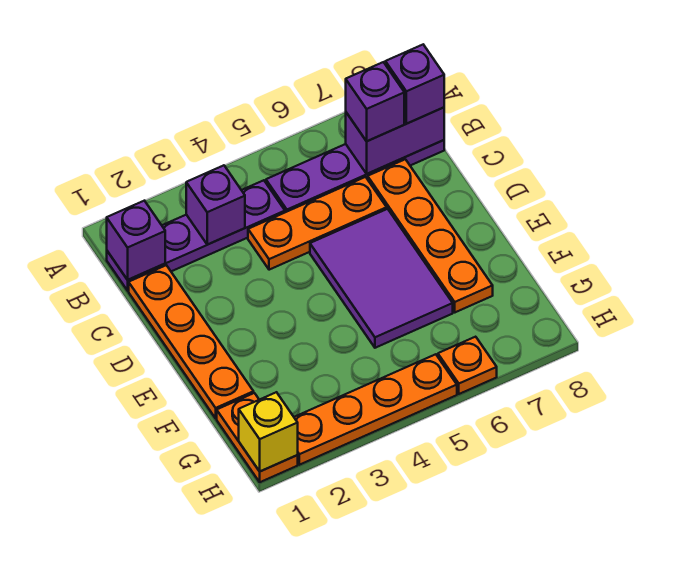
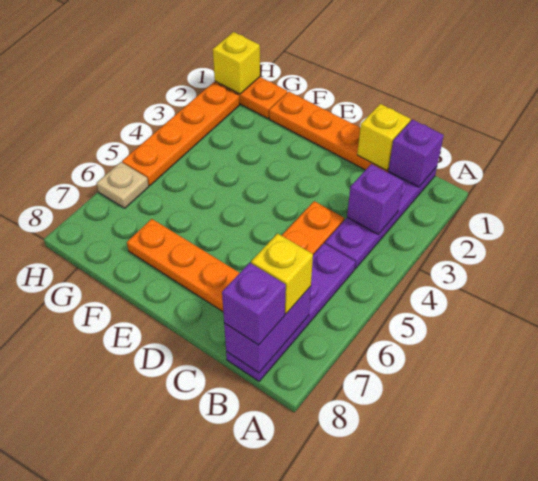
purple 1x1 brick [346,62,404,141] -> yellow 1x1 brick [251,234,313,314]
none -> yellow 1x1 brick [357,104,411,171]
purple 2x3 tile [310,209,453,348] -> none
orange 1x1 plate [438,337,497,394] -> tan 1x1 plate [97,162,149,208]

